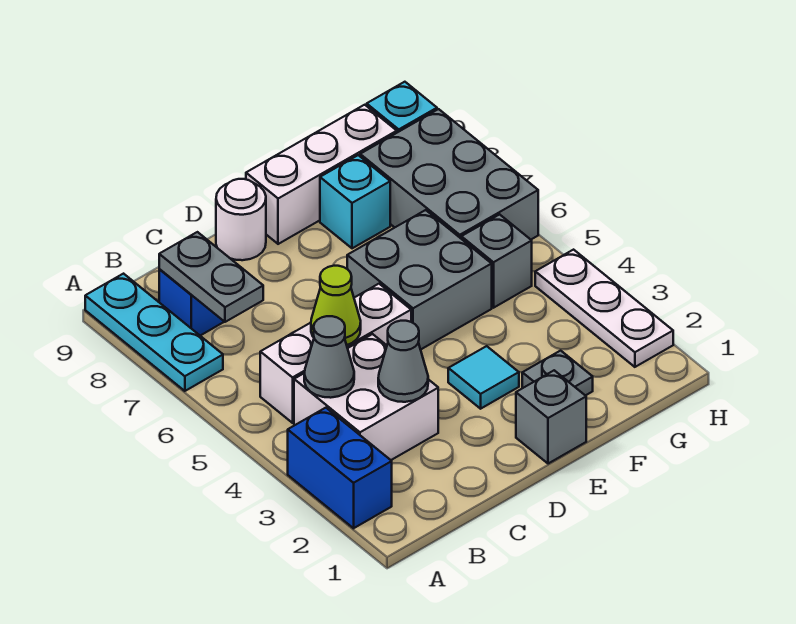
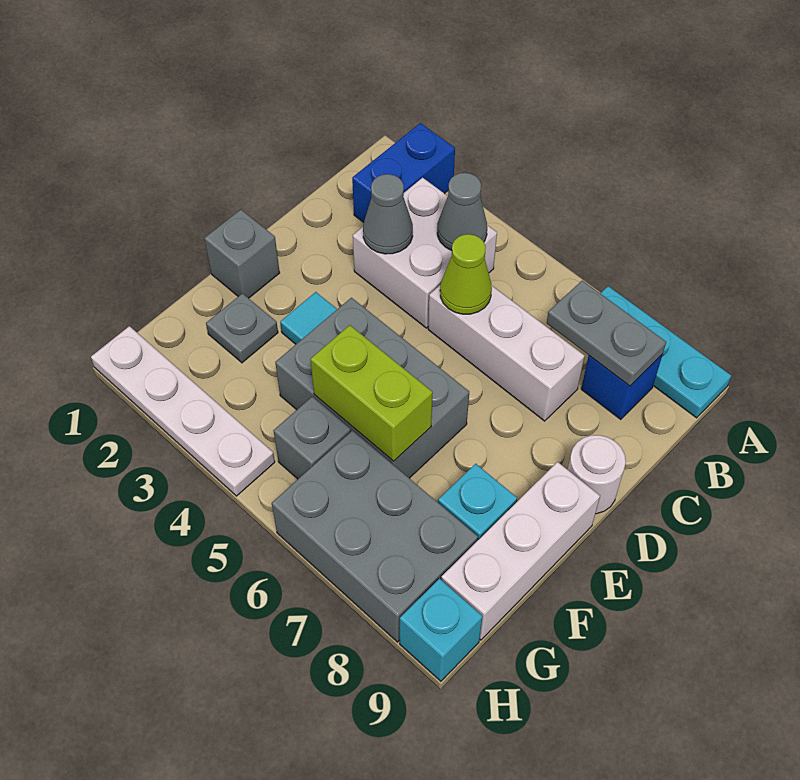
blue 1x2 brick [288,408,392,528] -> blue 1x2 brick turned to [352,123,455,223]
white 1x3 brick [260,284,411,423] -> white 1x3 brick turned to [428,285,585,421]
grey 2x2 brick [347,210,492,350] -> grey 2x3 brick [275,298,469,478]
none -> lime 1x2 brick [311,325,433,461]
white 1x3 plate [535,250,673,367] -> white 1x4 plate [91,326,275,496]

